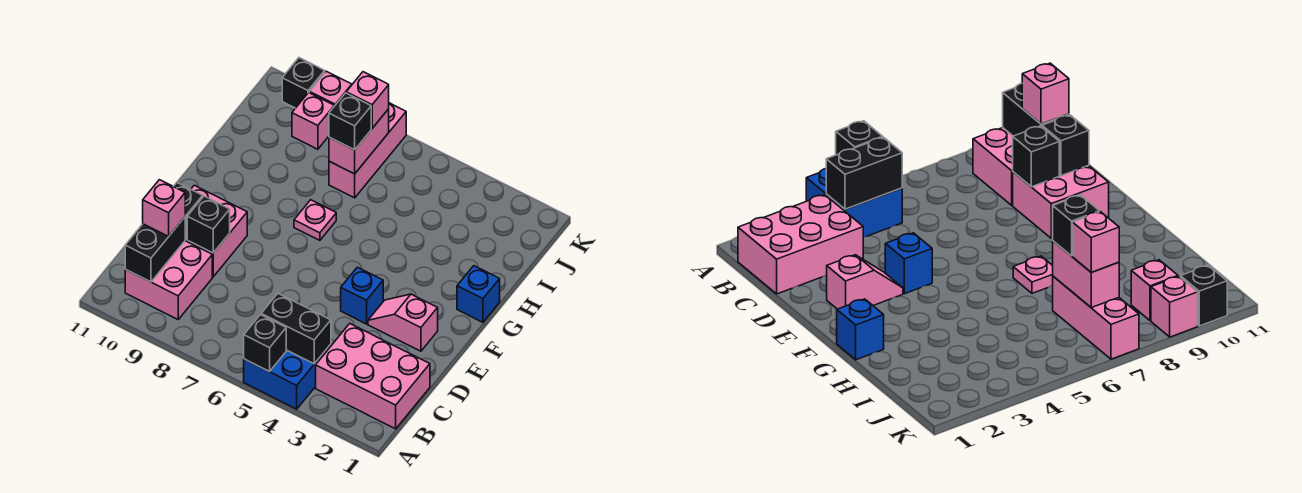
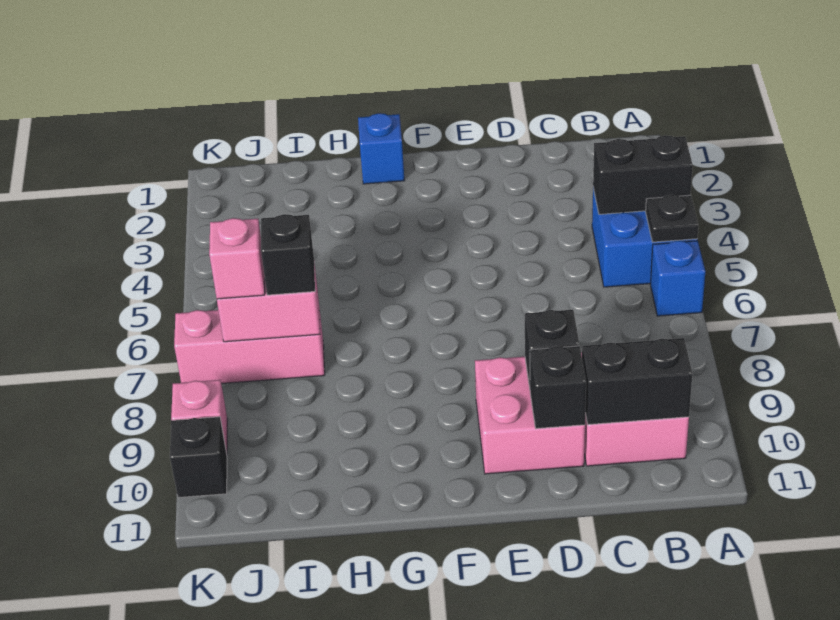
black 1x1 brick [244,315,286,372] -> black 1x1 plate [646,195,698,242]
pink 2x3 brick [316,324,430,429] -> none
black 1x2 brick [261,294,331,364] -> black 1x2 brick turned to [593,135,693,214]
pink 1x1 brick [143,180,185,236] -> none
pink 1x2 slope [368,294,438,351] -> none
blue 1x1 brick [341,267,383,324] -> blue 1x1 brick moved to [650,241,705,316]
pink 1x1 plate [294,200,336,240] -> none
pink 1x1 brick [292,93,334,149] -> none

